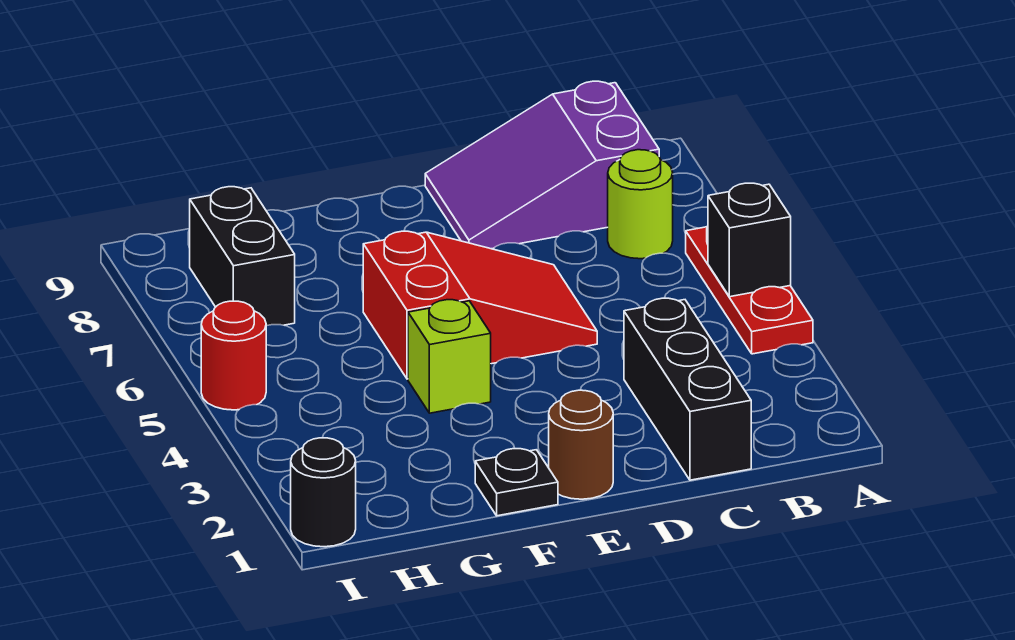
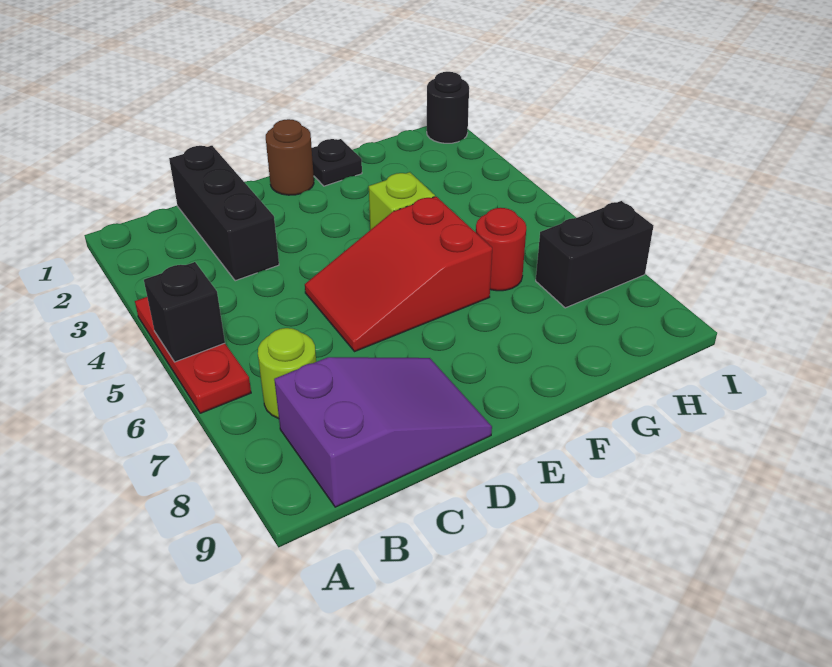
black 1x2 brick [190,187,295,326] -> black 1x2 brick turned to [536,201,653,308]
red 1x1 round brick [201,301,266,410] -> red 1x1 round brick moved to [476,208,526,291]

